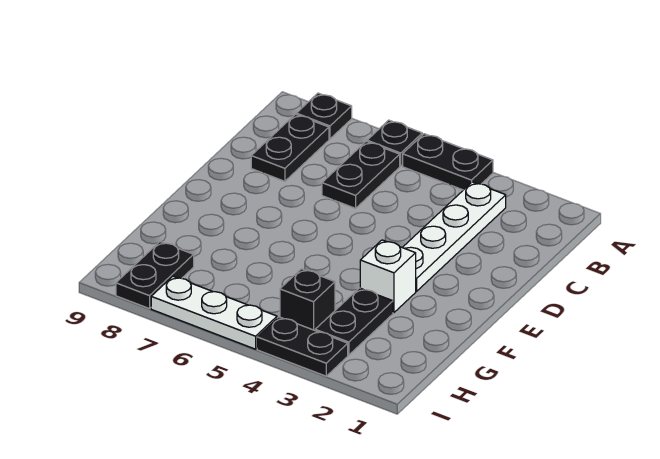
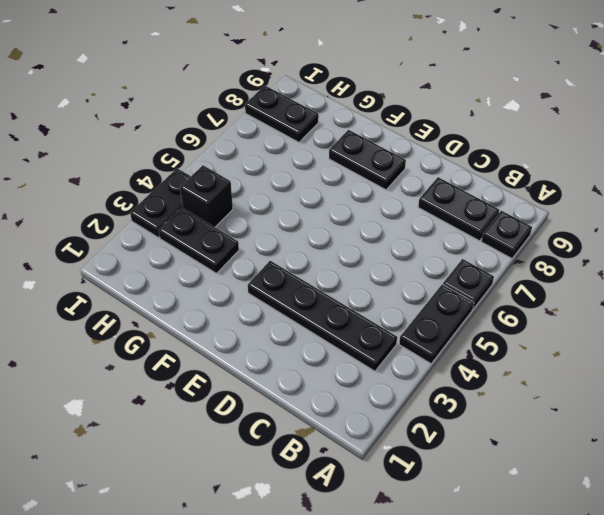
white 1x4 plate [402,182,506,291] -> black 1x4 plate [248,261,397,371]
black 1x2 plate [322,141,400,208] -> black 1x2 plate moved to [329,130,406,190]
white 1x1 brick [360,240,416,313] -> none
white 1x3 plate [151,276,277,349] -> none

